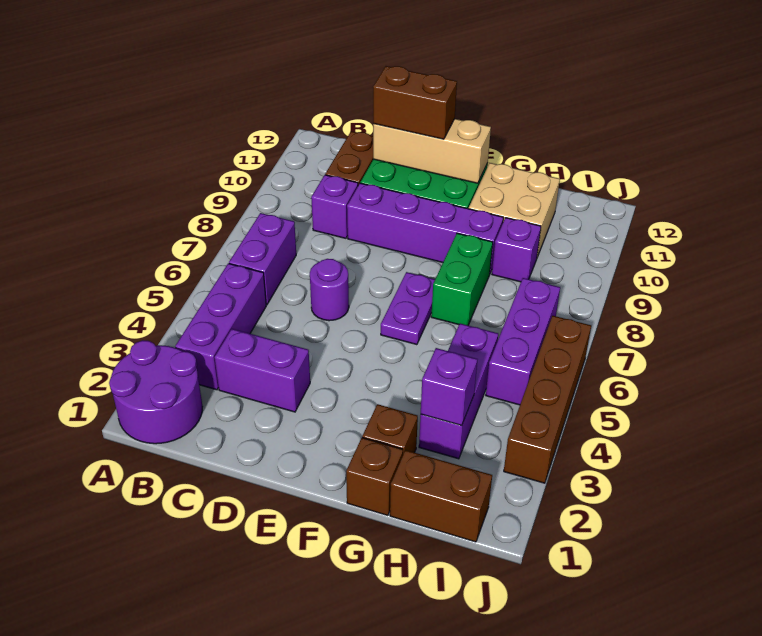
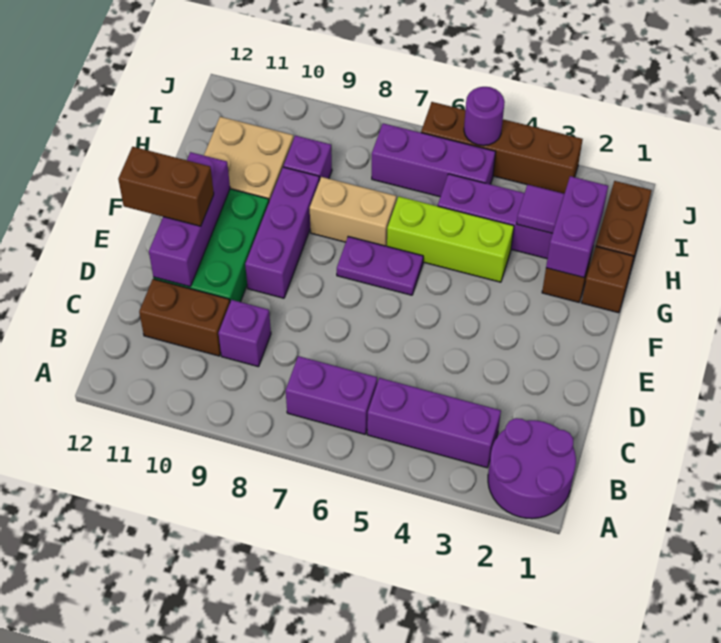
purple 1x2 brick [214,329,310,412] -> purple 1x2 brick moved to [546,176,608,278]
purple 1x1 round brick [310,259,349,321] -> purple 1x1 round brick moved to [464,87,505,146]
purple 1x4 brick [347,183,503,273] -> purple 1x3 brick [245,167,319,298]
tan 1x3 brick [373,119,491,183] -> purple 1x3 brick [149,152,230,287]
brown 1x2 brick [373,66,457,139] -> brown 1x2 brick turned to [118,147,214,226]
none -> lime 1x3 brick [387,197,514,282]
green 1x2 brick [431,233,493,325] -> tan 1x2 brick [310,177,396,246]
purple 1x1 brick [421,348,477,426] -> purple 1x1 tile [517,185,564,233]

